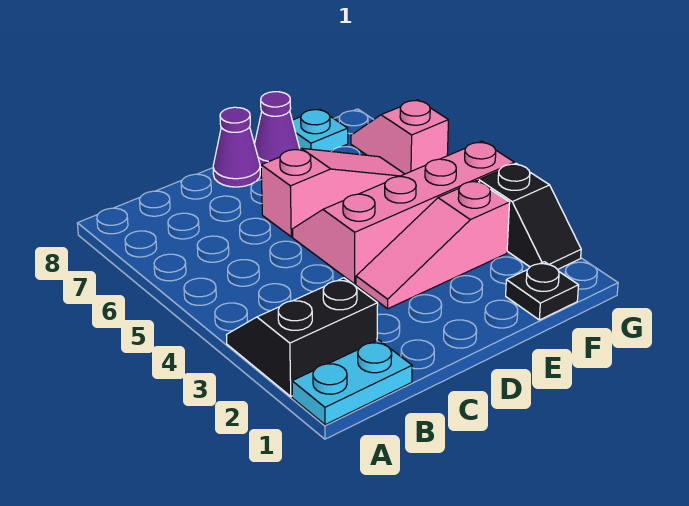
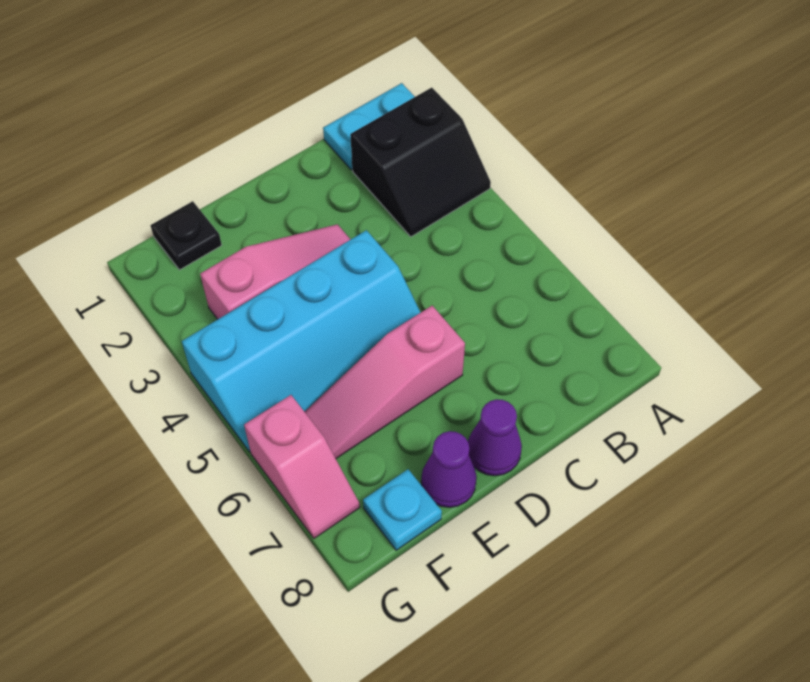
pink 2x4 slope [293,141,514,284] -> cyan 2x4 slope [182,230,421,452]
black 1x2 slope [479,163,581,270] -> none

